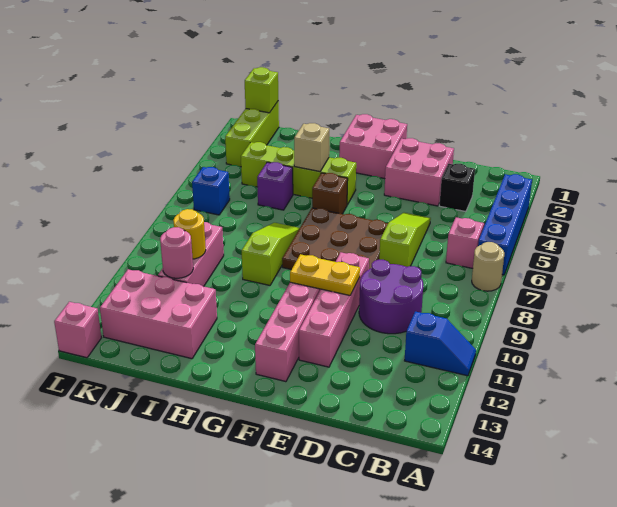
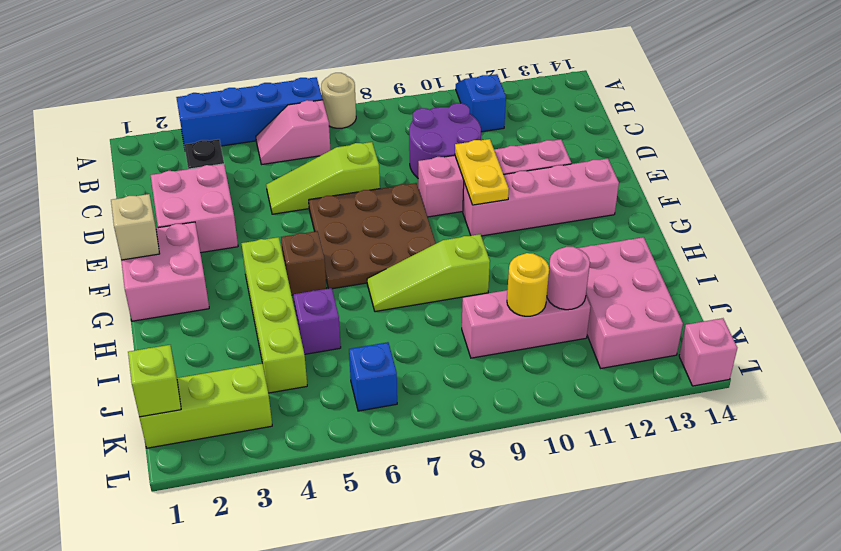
tan 1x1 brick [294,123,329,172] -> tan 1x1 brick moved to [111,194,160,260]

